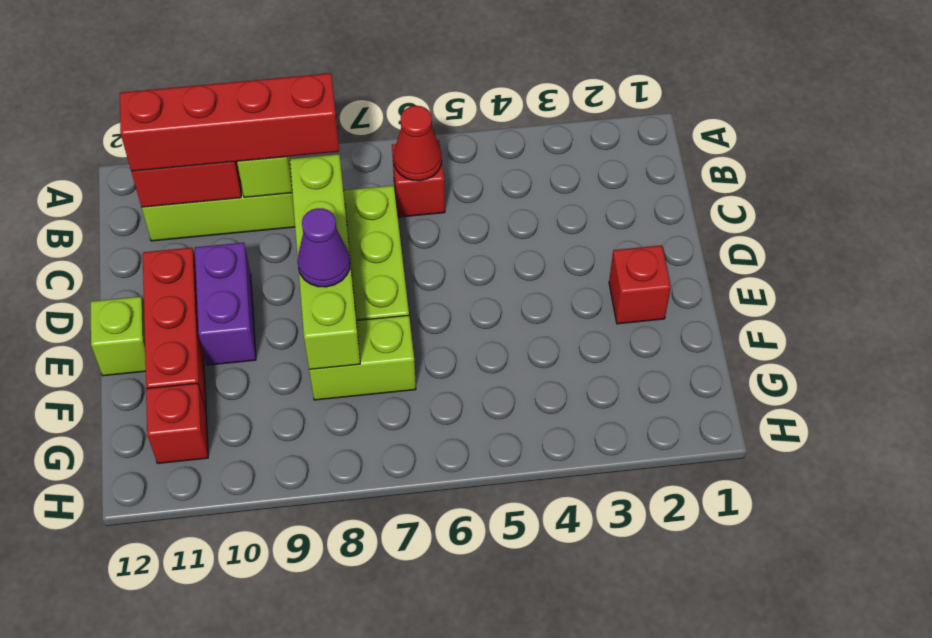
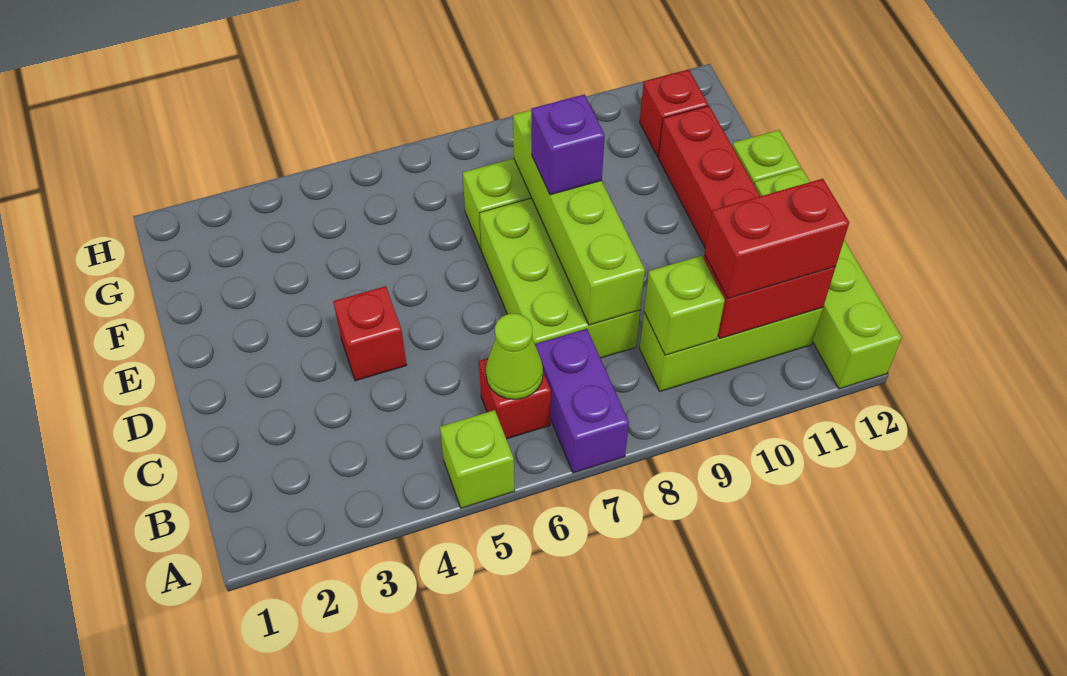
none -> lime 1x1 brick [440,410,515,508]
none -> lime 1x4 brick [754,169,902,389]
red 1x1 cone [394,106,442,181] -> lime 1x1 cone [486,313,543,399]
red 1x4 brick [120,73,339,171] -> red 1x2 brick [705,179,849,299]
purple 1x2 brick [195,243,256,365] -> purple 1x2 brick moved to [535,329,629,473]
red 1x1 brick [609,245,671,324] -> red 1x1 brick moved to [333,286,407,381]
purple 1x1 cone [297,208,350,287] -> purple 1x1 brick [531,95,605,195]

